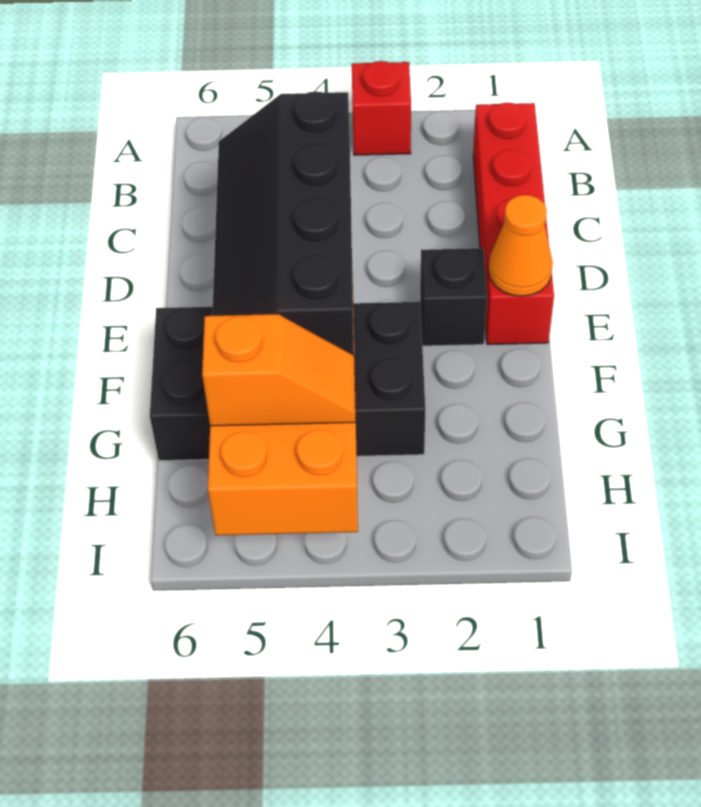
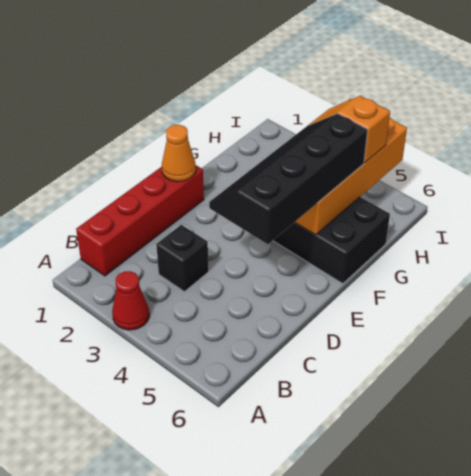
red 1x1 brick [352,61,411,155] -> red 1x1 cone [112,271,149,330]
black 2x4 slope [212,91,354,355] -> black 2x4 slope turned to [209,114,367,244]
black 1x1 brick [420,248,487,346] -> black 1x1 brick moved to [156,225,209,292]

